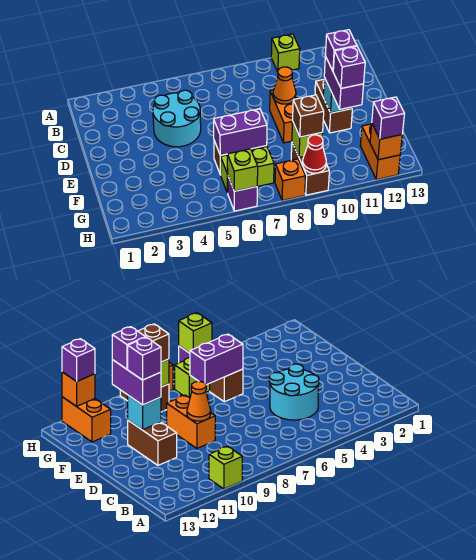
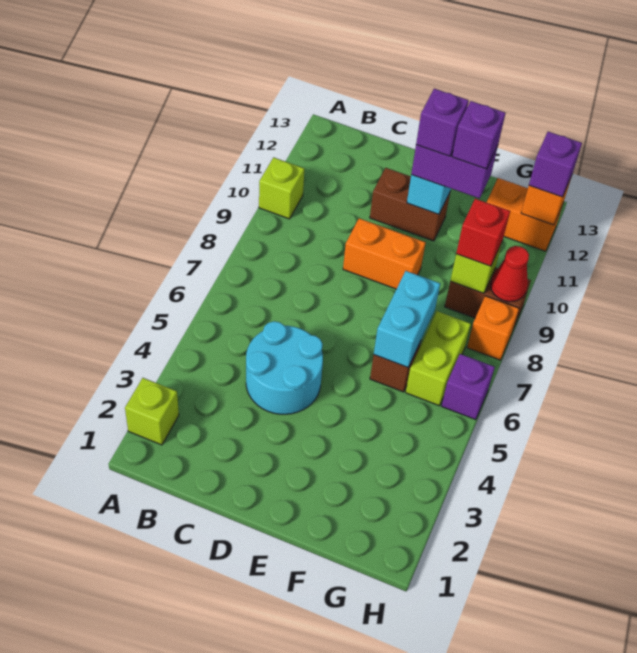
orange 1x1 cone [273,67,296,104] -> none
purple 1x2 brick [214,109,267,155] -> cyan 1x2 brick [374,271,440,367]
brown 1x1 brick [293,95,324,137] -> red 1x1 brick [456,199,510,266]
lime 1x1 brick [227,149,258,191] -> lime 1x1 brick moved to [125,378,179,445]

